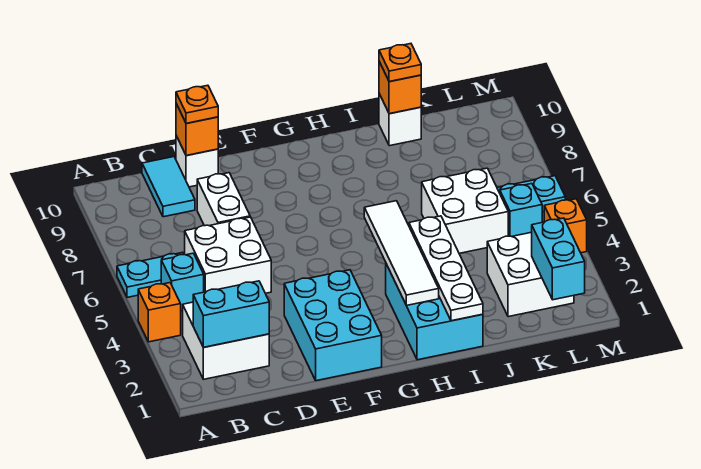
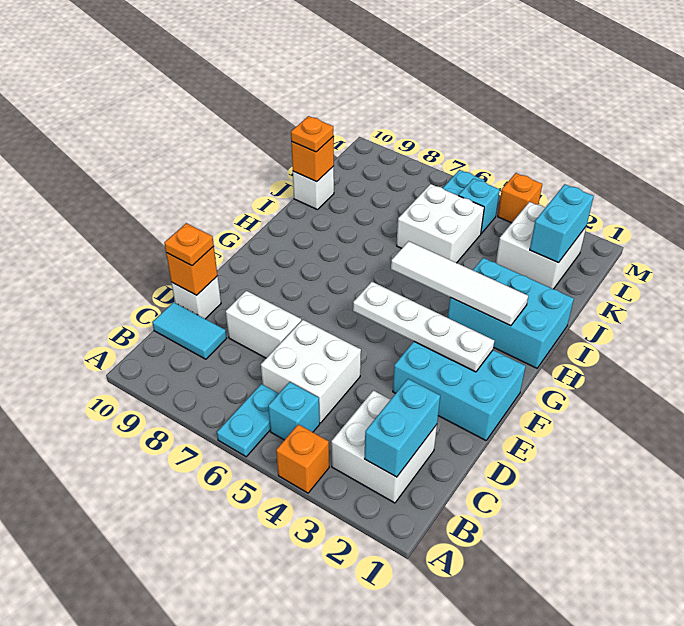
white 1x4 plate [409,216,483,321] -> white 1x4 plate moved to [353,282,494,372]
cyan 1x2 brick [532,218,585,300] -> cyan 1x2 brick turned to [530,184,594,263]

